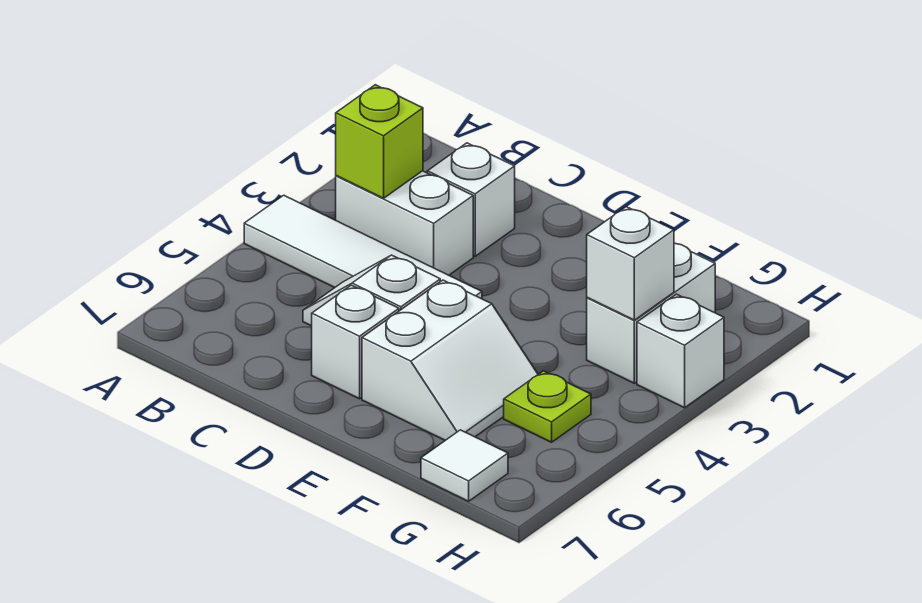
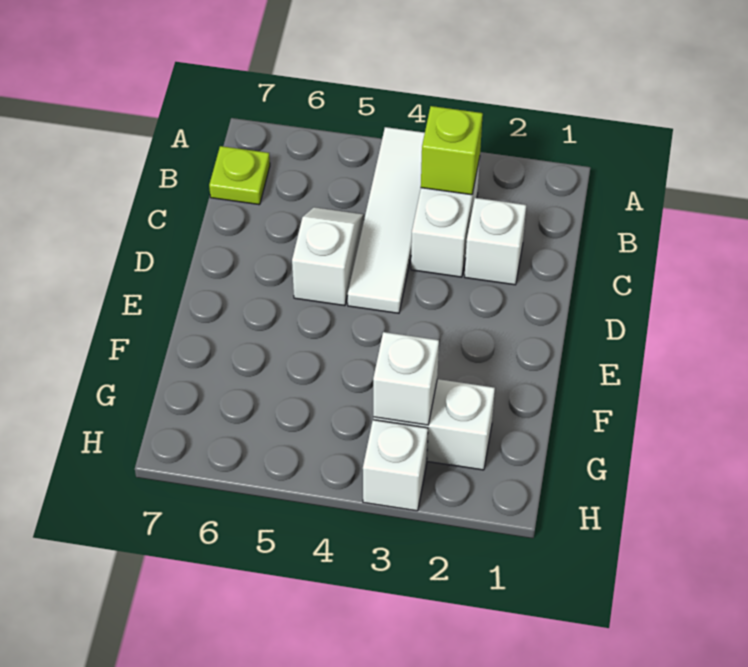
white 1x1 brick [312,285,399,399] -> none
white 2x2 slope [362,280,538,440] -> none
lime 1x1 plate [504,371,591,442] -> lime 1x1 plate moved to [209,146,270,205]
white 1x1 tile [421,430,508,501] -> none

